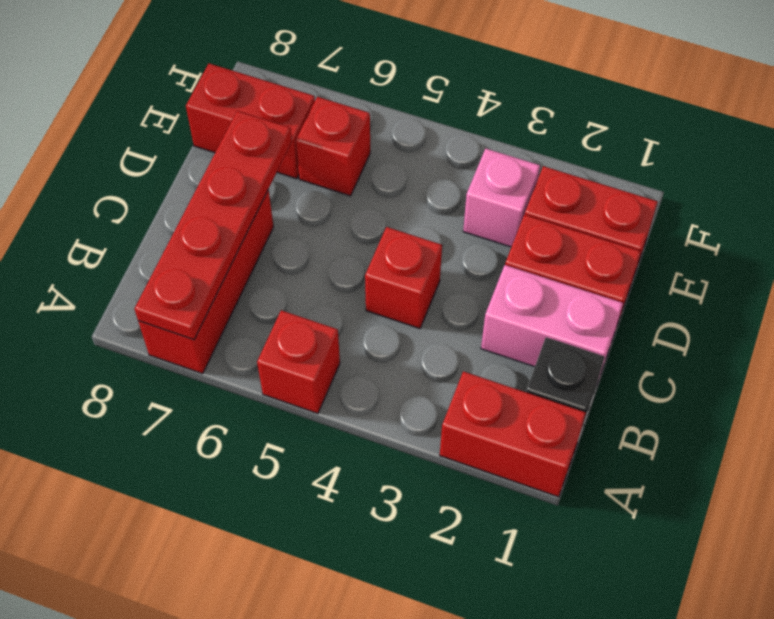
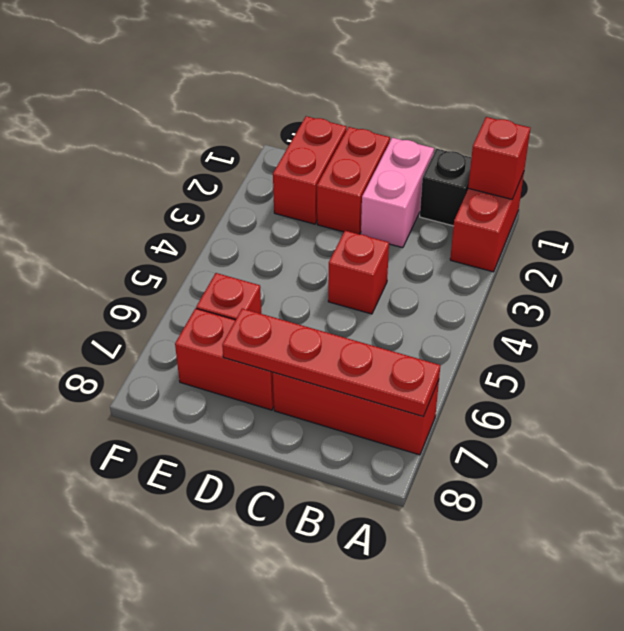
red 1x1 brick [257,310,340,413] -> red 1x1 brick moved to [468,117,530,199]
pink 1x1 brick [463,149,540,247] -> none
red 1x2 brick [186,64,315,179] -> red 1x2 brick turned to [175,308,274,410]

